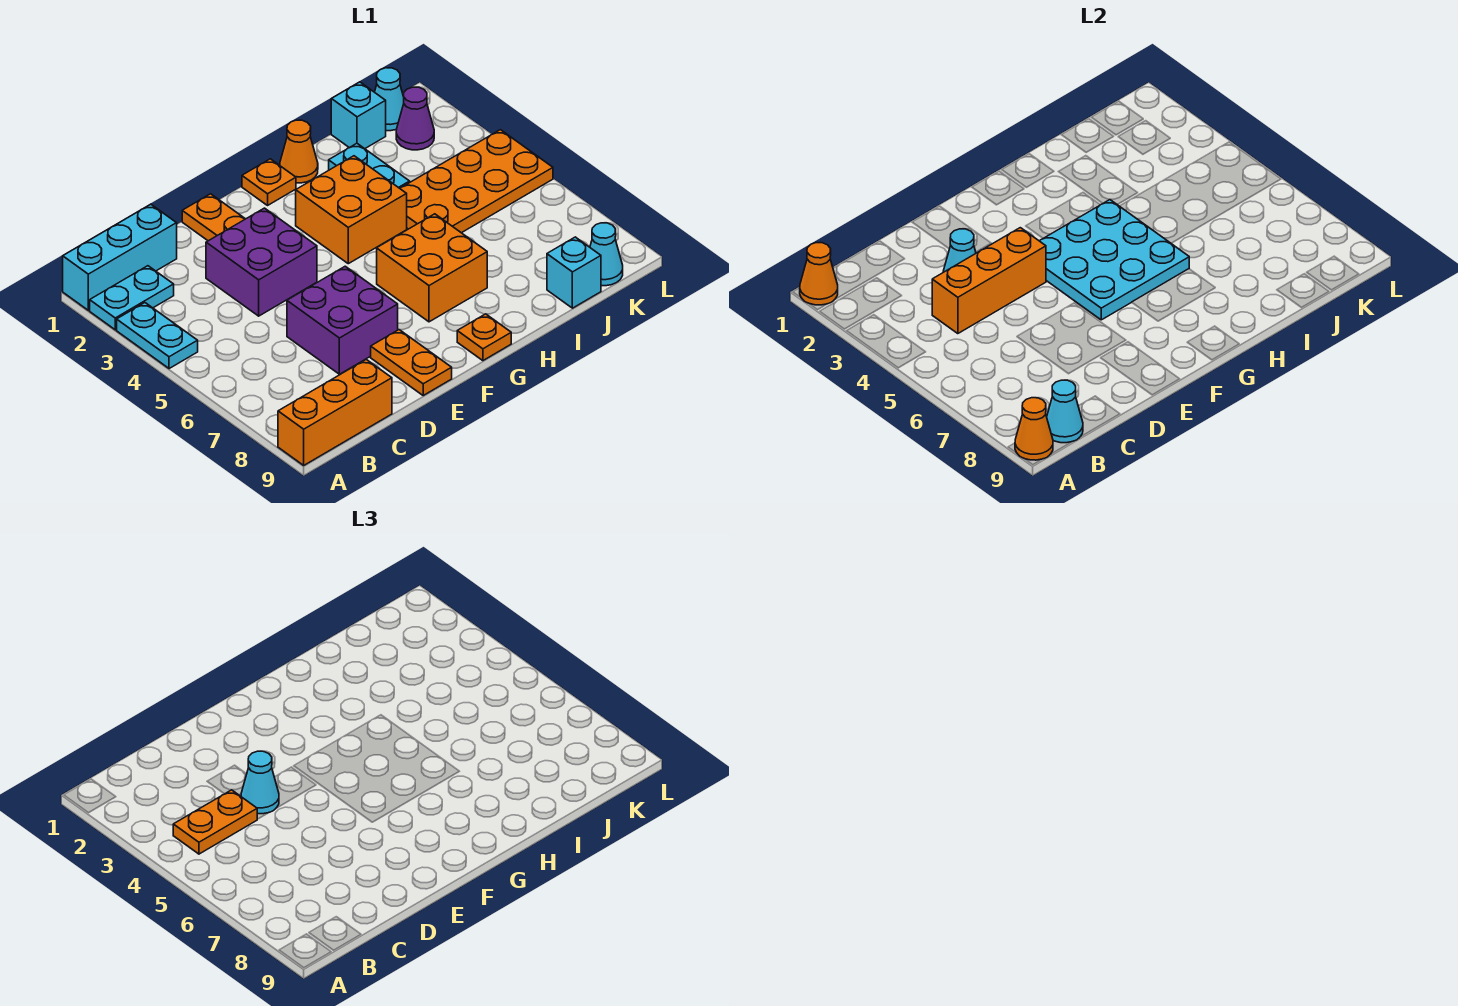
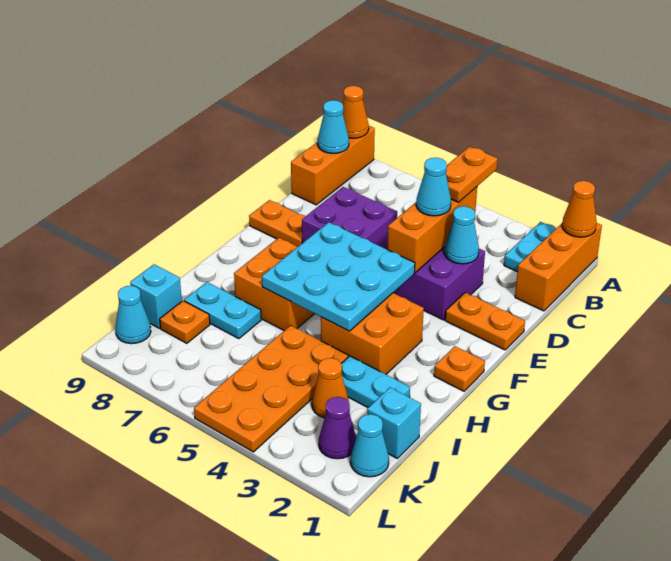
cyan 1x3 brick [63,204,177,310] -> orange 1x3 brick [515,223,602,311]
cyan 1x2 plate [117,303,198,369] -> cyan 1x2 plate moved to [184,282,261,339]
orange 1x1 plate [457,314,511,361] -> orange 1x1 plate moved to [160,301,210,343]
orange 1x1 cone [280,120,318,183] -> orange 1x1 cone moved to [312,358,349,418]

